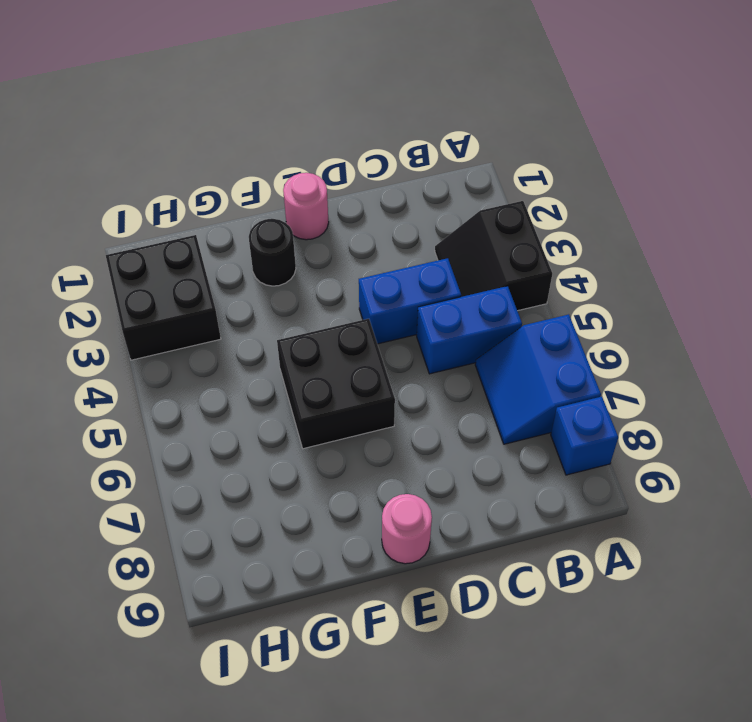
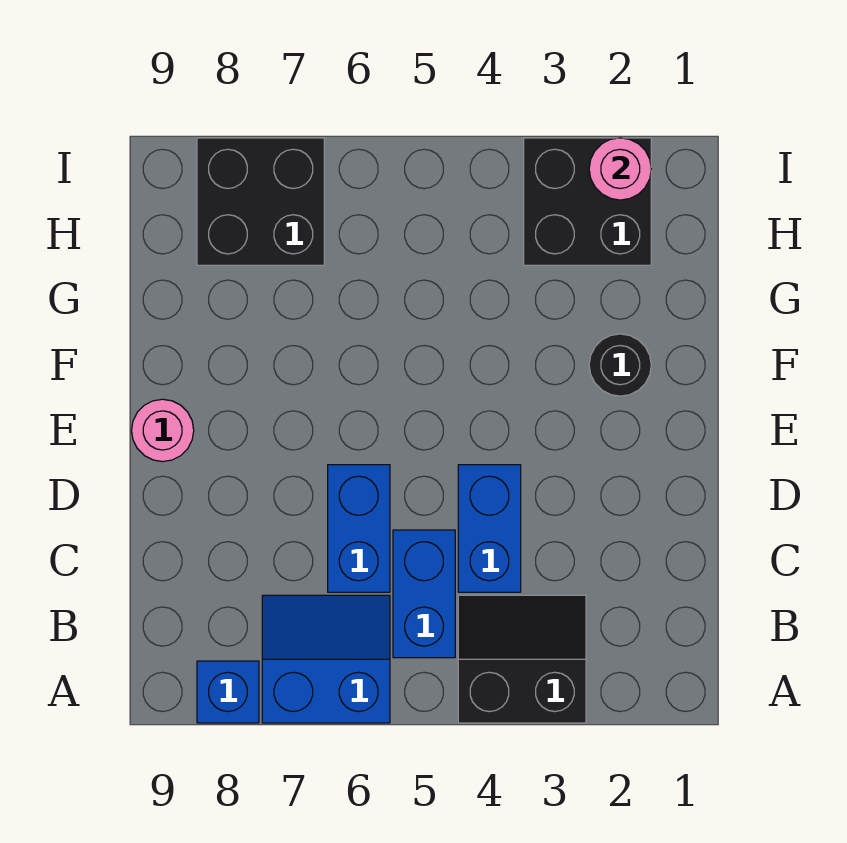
none -> blue 1x2 brick [328,465,390,592]
pink 1x1 round brick [283,173,329,240] -> pink 1x1 round brick moved to [589,138,651,200]
black 2x2 brick [277,319,395,449] -> black 2x2 brick moved to [197,138,324,265]

